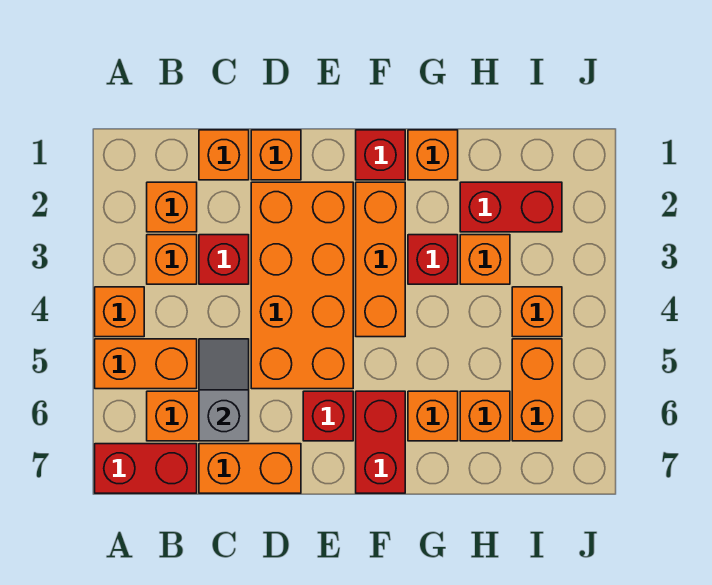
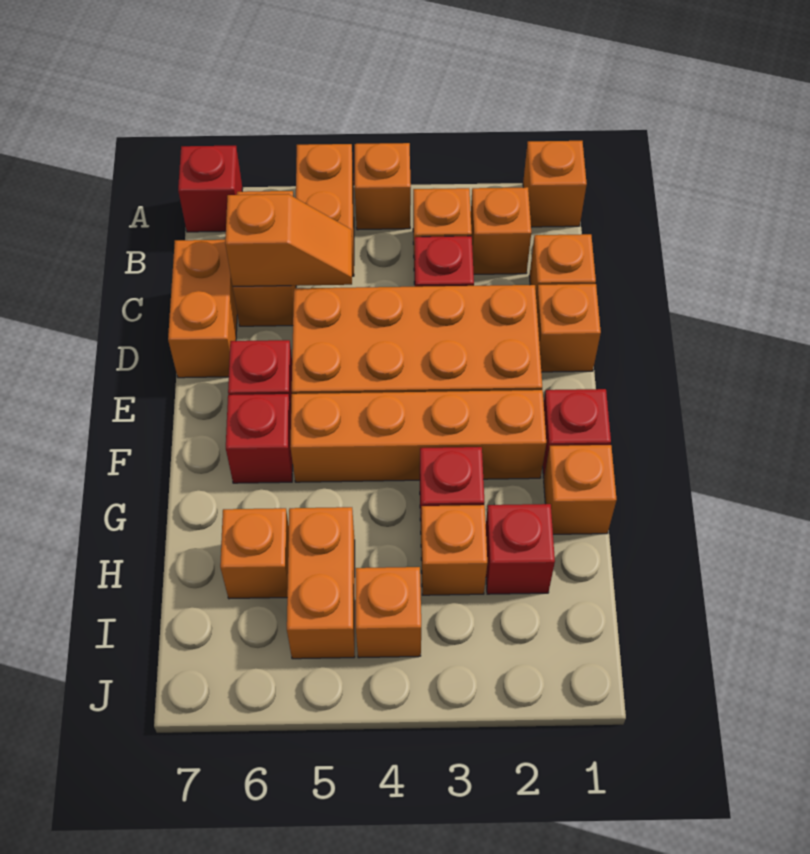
red 1x2 brick [95,444,197,493] -> red 1x1 brick [178,146,242,232]
grey 1x2 slope [199,339,249,441] -> orange 1x2 slope [225,194,352,286]
orange 1x3 brick [356,182,405,337] -> orange 1x4 brick [290,390,546,482]
red 1x2 brick [356,391,405,493] -> red 1x1 brick [226,394,293,483]
orange 1x1 brick [408,391,458,441] -> orange 1x1 brick moved to [523,141,587,227]
red 1x2 brick [460,182,562,232] -> red 1x1 brick [486,504,555,594]
orange 1x2 brick [512,339,562,441] -> orange 1x2 brick turned to [287,507,355,659]

